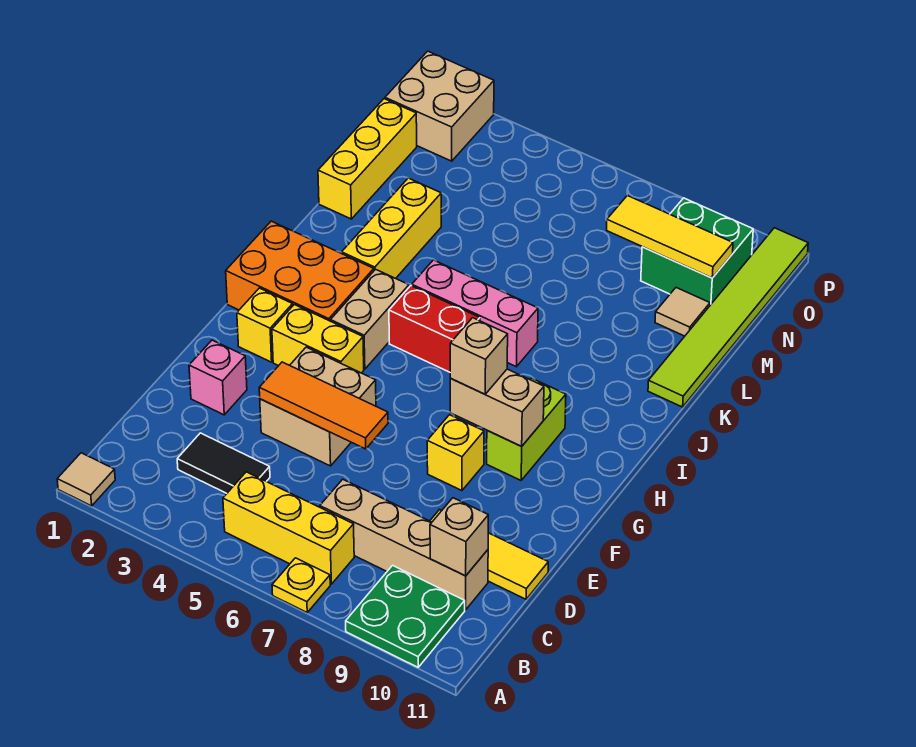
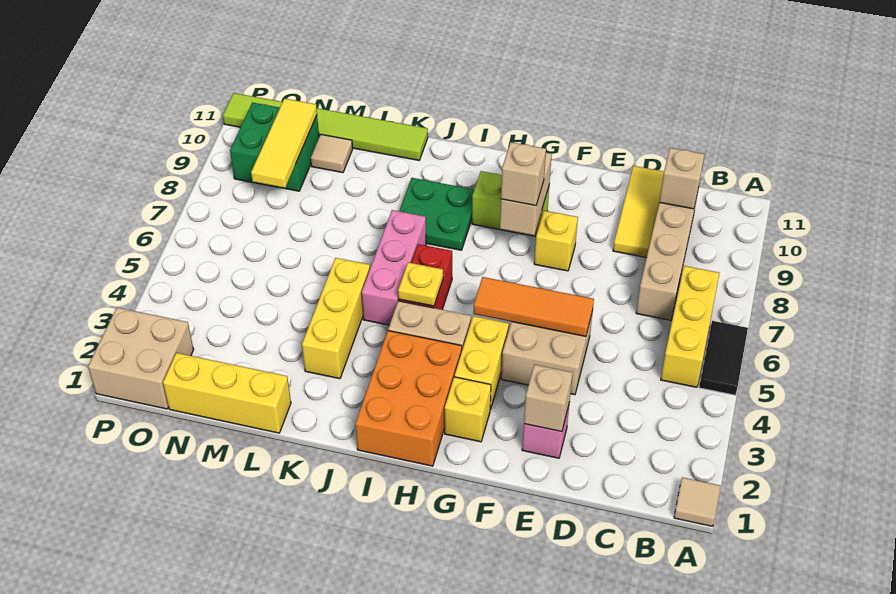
yellow 1x1 plate [272,558,330,612] -> yellow 1x1 plate moved to [398,262,443,306]
green 2x2 plate [346,565,465,667] -> green 2x2 plate moved to [399,178,474,250]
black 1x2 tile [177,433,270,493] -> black 1x2 tile moved to [699,321,748,395]
none -> tan 1x1 brick [524,364,573,432]
orange 1x3 tile [259,362,388,449] -> orange 1x3 tile turned to [473,277,594,336]
yellow 1x3 brick [342,178,441,278] -> yellow 1x3 brick turned to [302,258,370,379]

